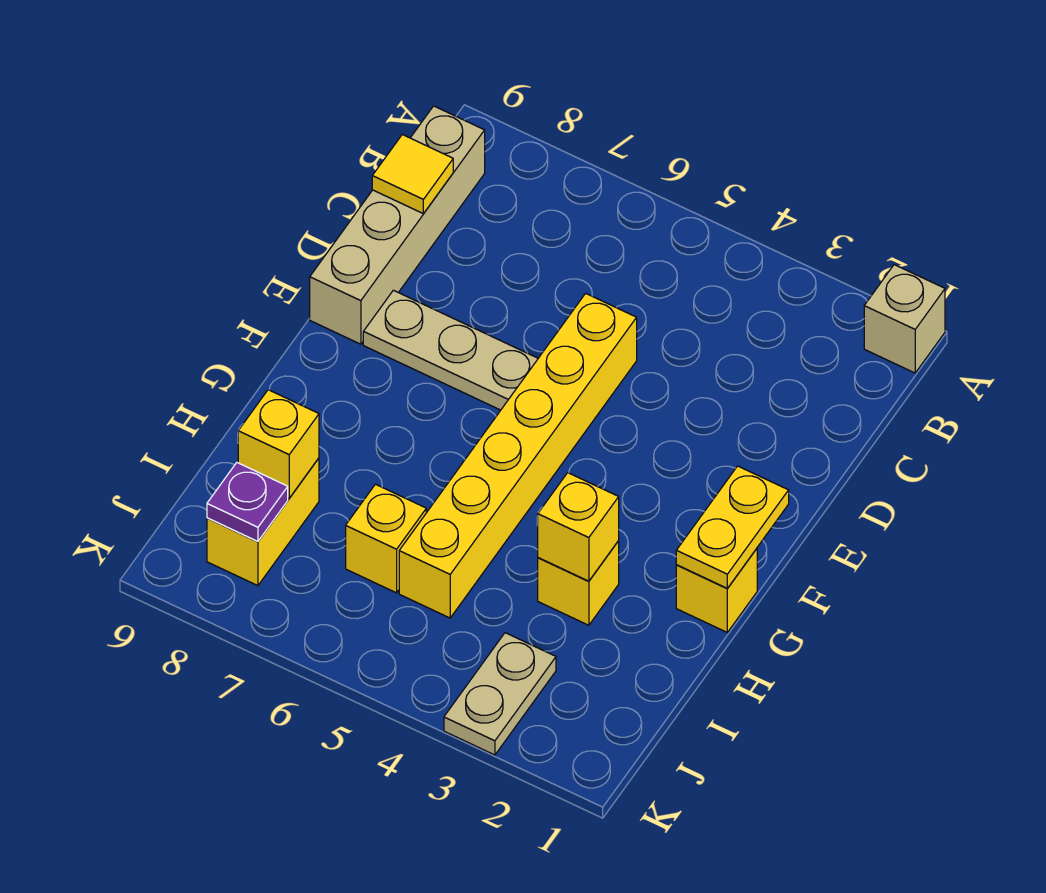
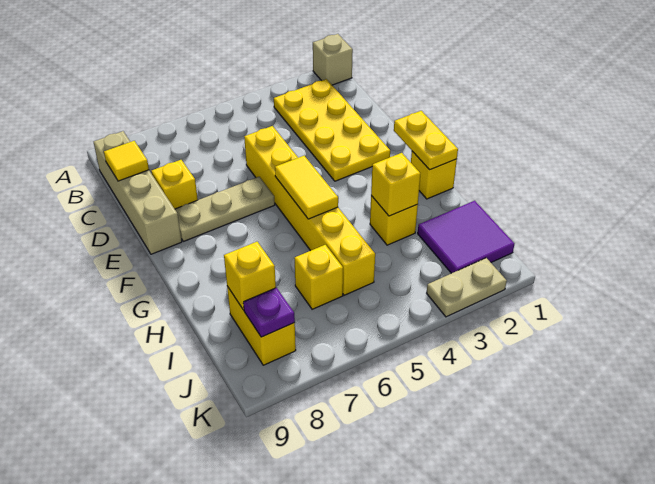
none -> yellow 2x4 plate [274,79,390,181]
none -> yellow 1x1 brick [151,160,198,209]
none -> yellow 1x2 tile [275,156,338,219]
none -> purple 2x2 tile [418,201,514,273]
tan 1x2 plate [444,633,556,755] -> tan 1x2 plate turned to [427,258,507,317]

